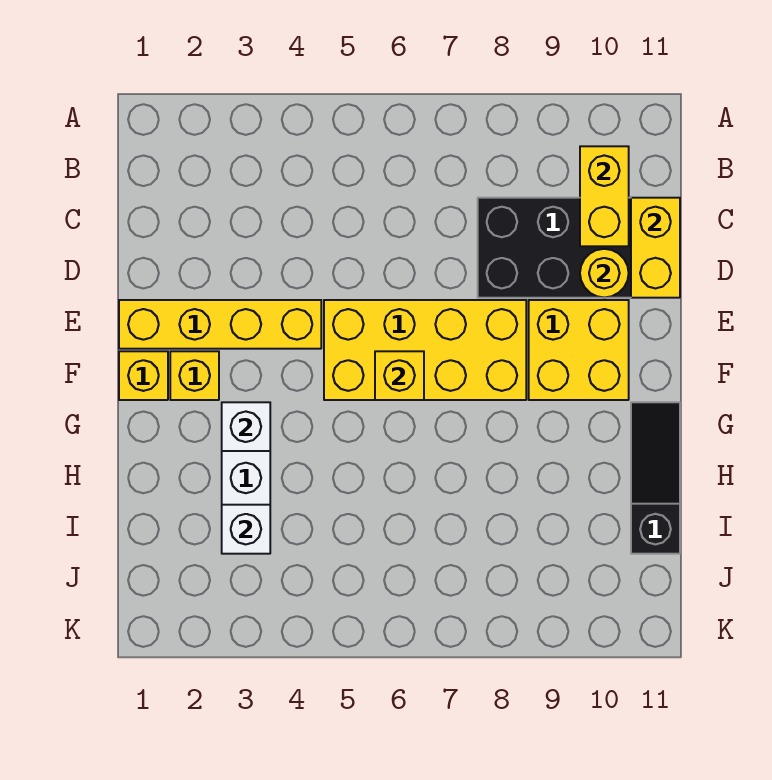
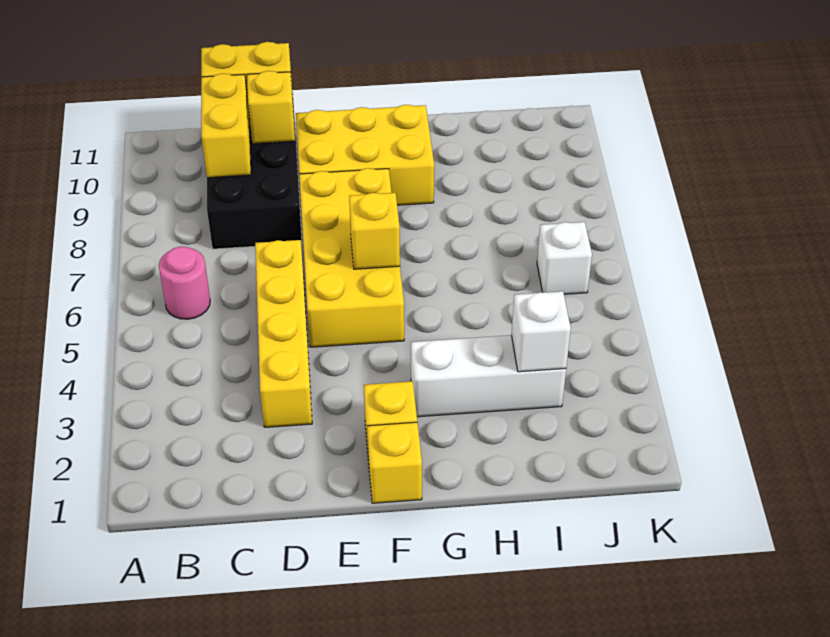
none -> pink 1x1 round brick [159,247,210,319]
yellow 1x2 brick [580,146,629,246] -> yellow 1x2 brick turned to [201,73,251,178]
yellow 1x1 round brick [580,249,629,298] -> yellow 1x1 brick [247,71,295,144]
yellow 1x4 brick [119,300,321,349] -> yellow 1x4 brick moved to [255,240,312,427]
yellow 2x2 brick [529,300,629,400] -> yellow 2x3 brick [296,105,434,205]
white 1x1 brick [222,402,270,451] -> white 1x1 brick moved to [537,222,592,294]
black 1x3 slope [631,402,680,554] -> none

